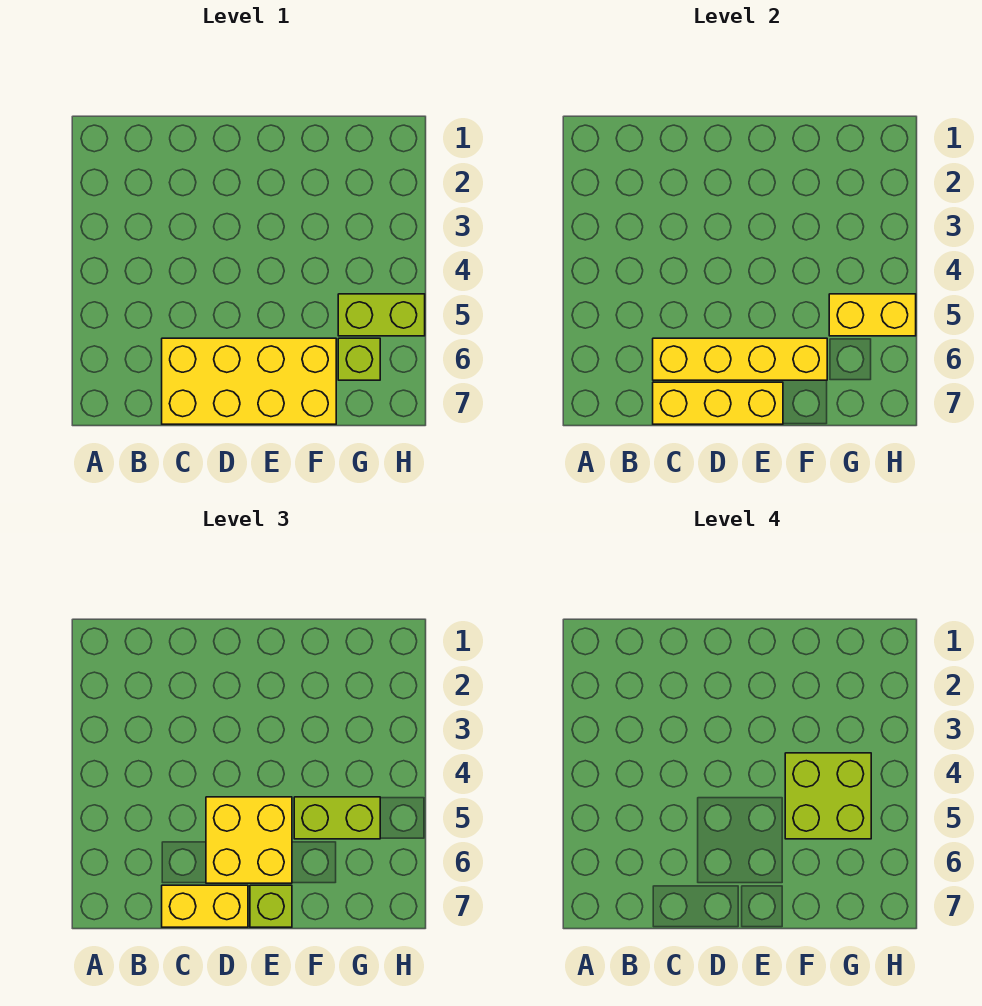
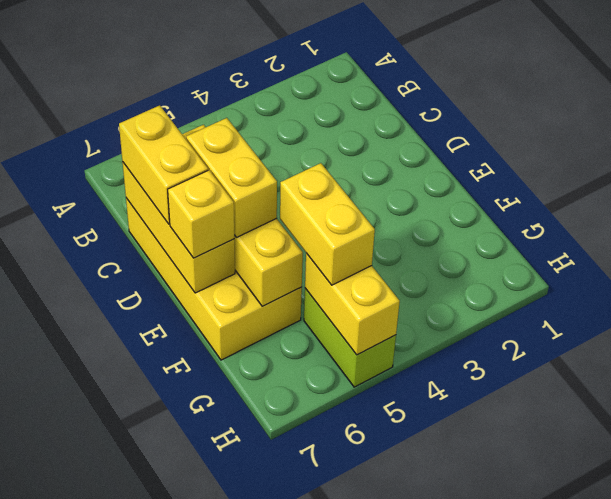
yellow 2x2 brick [206,797,292,883] -> yellow 1x2 brick [186,118,277,237]
lime 1x1 brick [250,885,292,927] -> yellow 1x1 brick [168,170,234,258]
lime 2x2 brick [785,753,871,839] -> none
lime 1x2 brick [294,797,380,839] -> yellow 1x2 brick [280,163,375,285]
lime 1x1 brick [338,338,380,380] -> none

